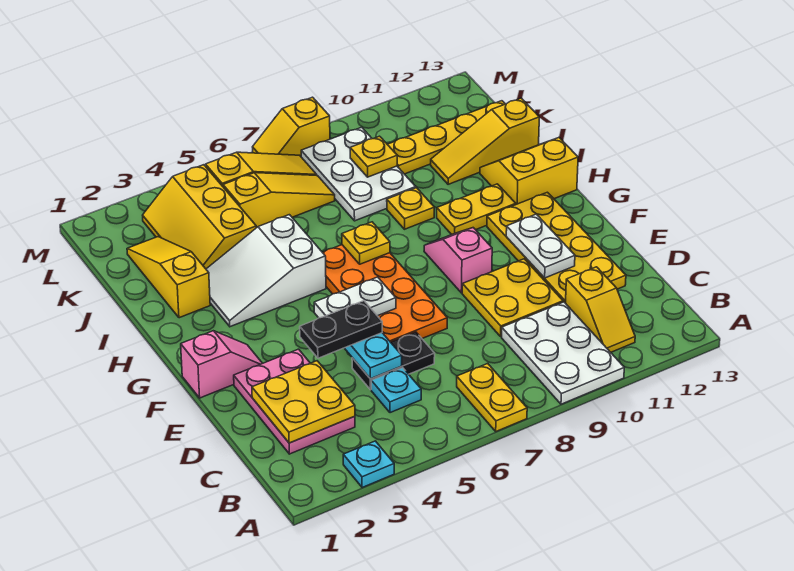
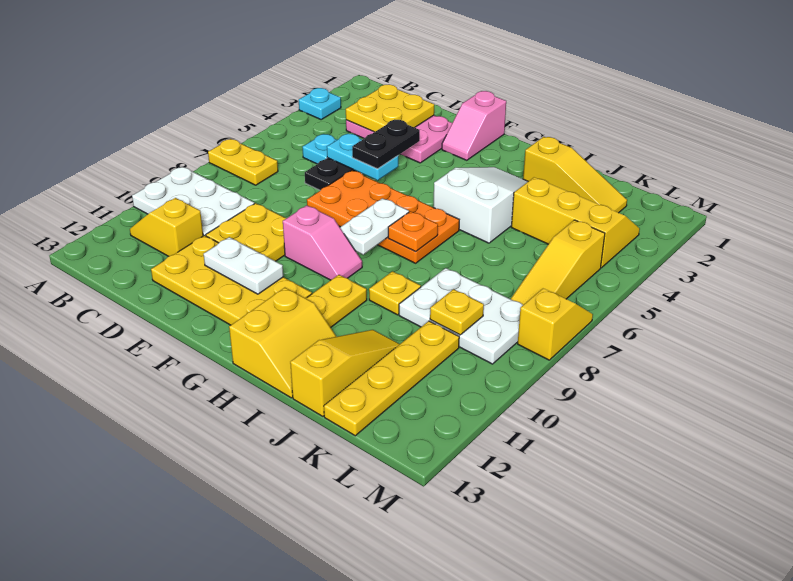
white 1x2 plate [314,277,396,318] -> white 1x2 plate moved to [340,198,409,255]
yellow 1x1 plate [342,222,390,264] -> orange 1x1 plate [388,211,438,252]
yellow 1x3 slope [223,173,335,228] -> none

